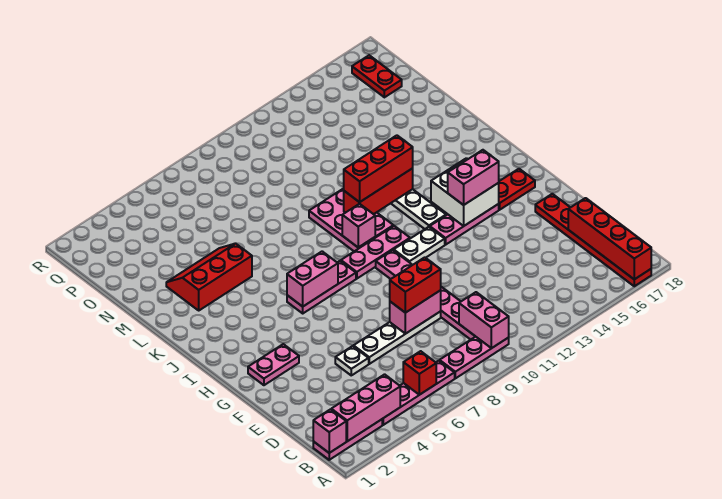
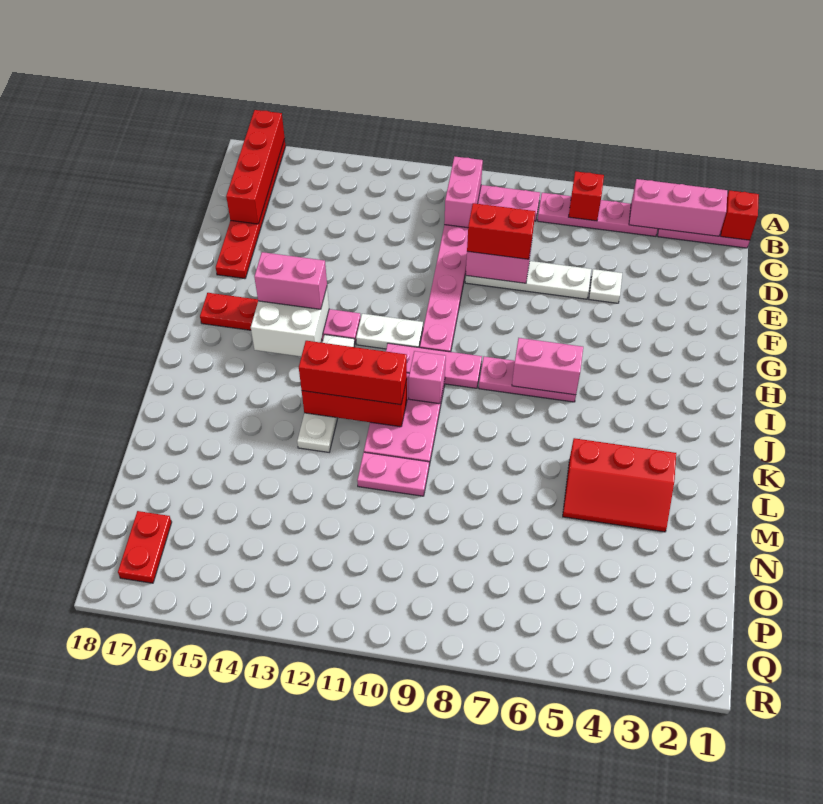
pink 1x1 brick [313,409,346,453] -> red 1x1 brick [721,190,759,240]
pink 1x2 plate [248,344,299,385] -> pink 1x2 plate moved to [357,452,429,496]

